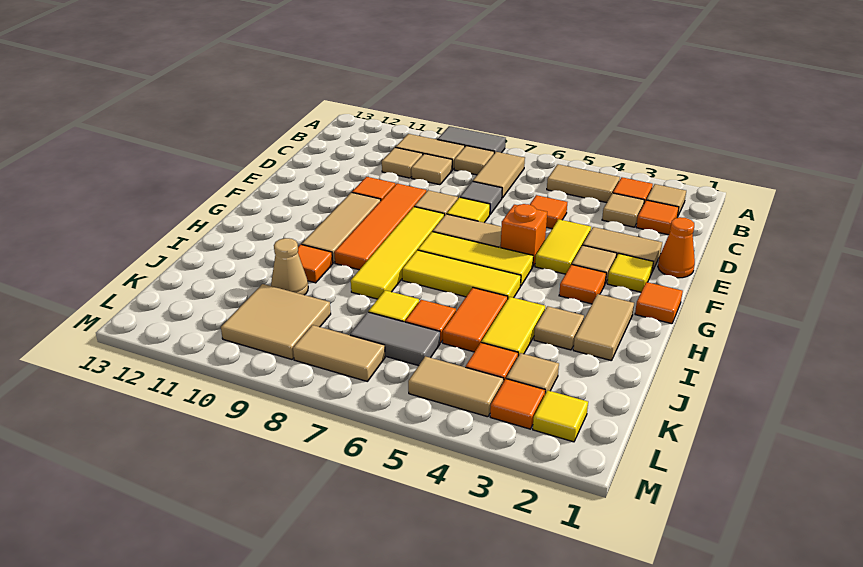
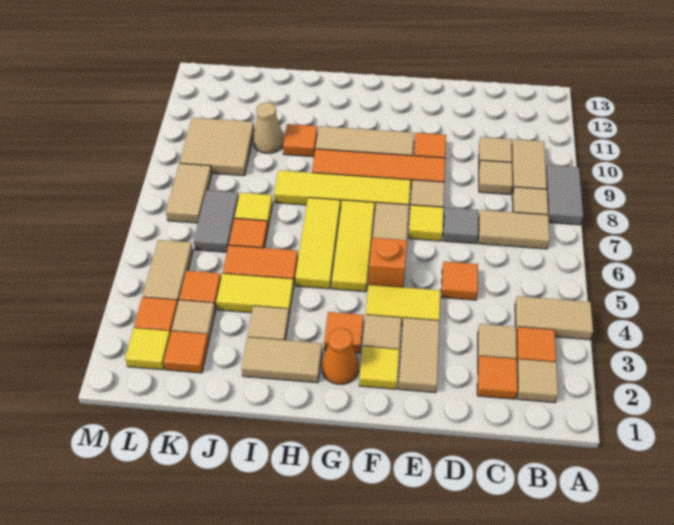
tan 1x2 tile [547,164,620,203] -> tan 1x2 tile turned to [515,296,593,340]
orange 1x1 cone [658,217,695,278] -> orange 1x1 cone moved to [322,328,359,384]
orange 1x1 tile [635,282,683,324] -> orange 1x1 tile moved to [164,331,209,373]

